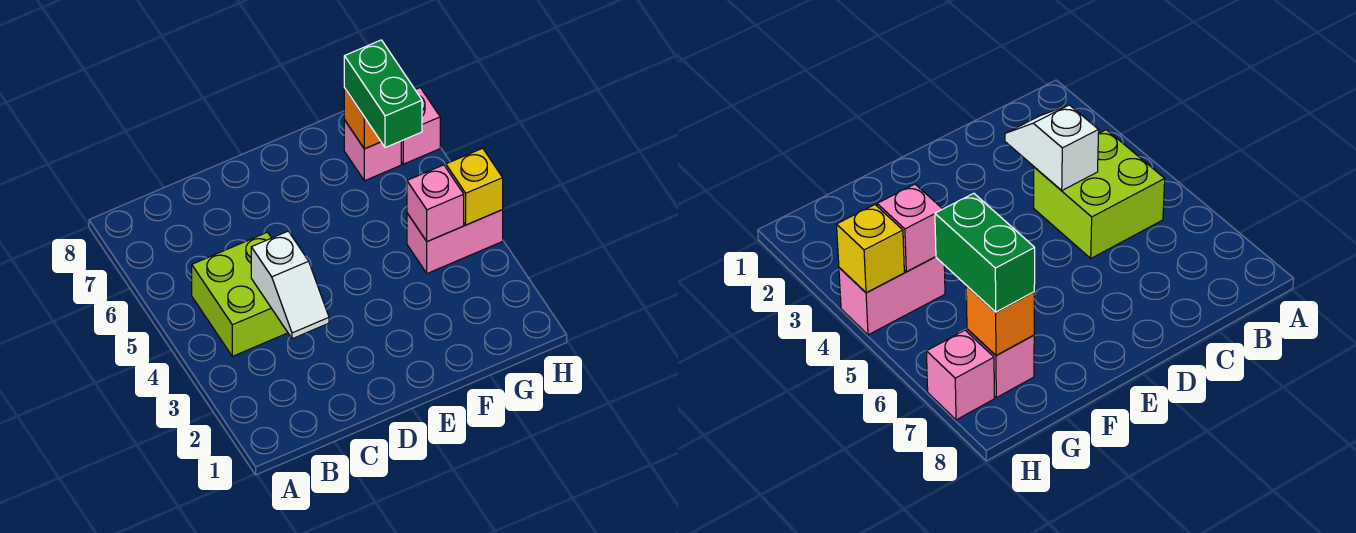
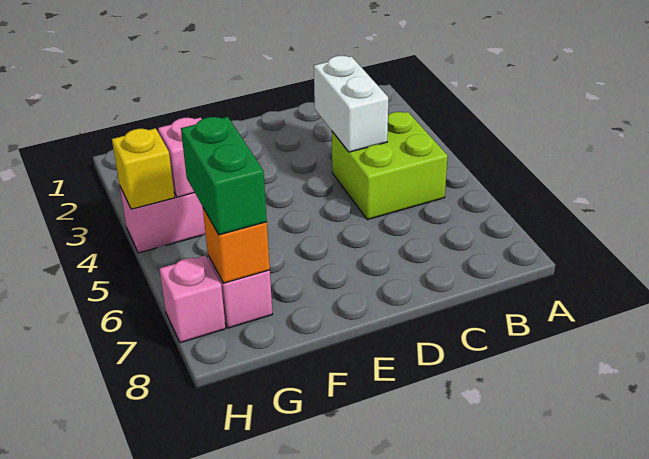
white 1x2 slope [251,231,329,339] -> white 1x2 brick [314,56,388,152]

